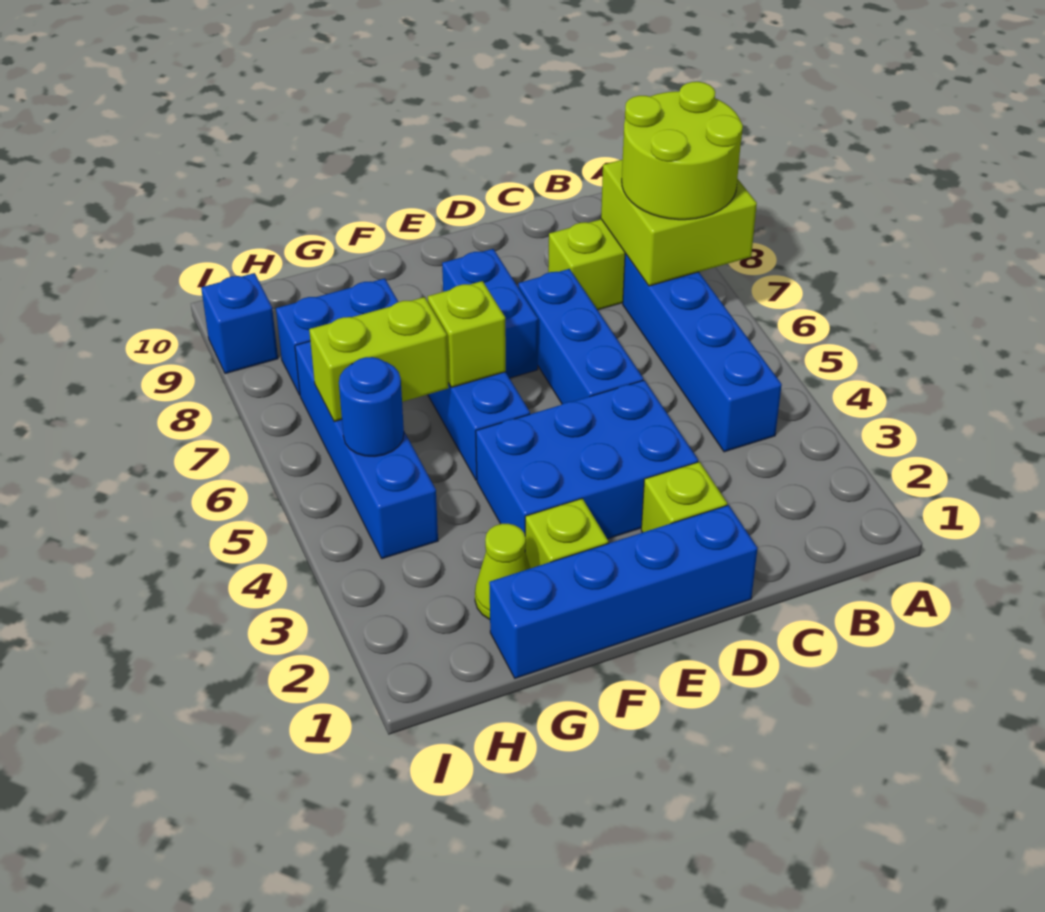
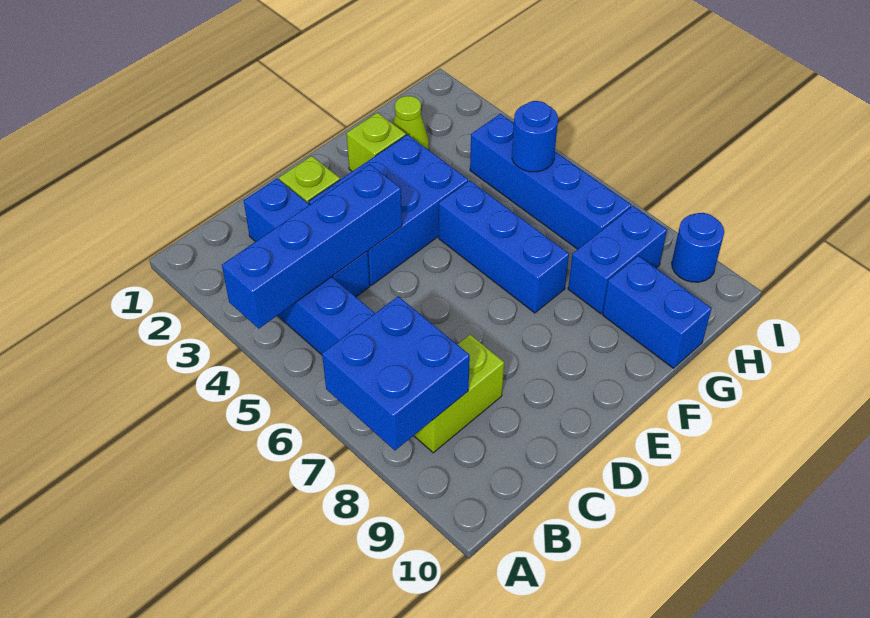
lime 2x2 brick [601,160,757,286] -> blue 2x2 brick [322,296,470,450]
lime 2x2 round brick [622,82,743,220] -> none
blue 1x4 brick [489,505,758,678] -> blue 1x4 brick moved to [222,164,402,329]
blue 1x3 brick [518,269,643,404] -> blue 1x3 brick moved to [244,179,370,297]
blue 1x2 brick [442,249,538,378] -> blue 1x2 brick moved to [603,256,711,368]
lime 1x1 brick [428,281,506,387] -> none
lime 1x2 brick [309,297,449,422] -> none
blue 1x1 brick [201,273,278,374] -> blue 1x1 round brick [672,213,724,282]

